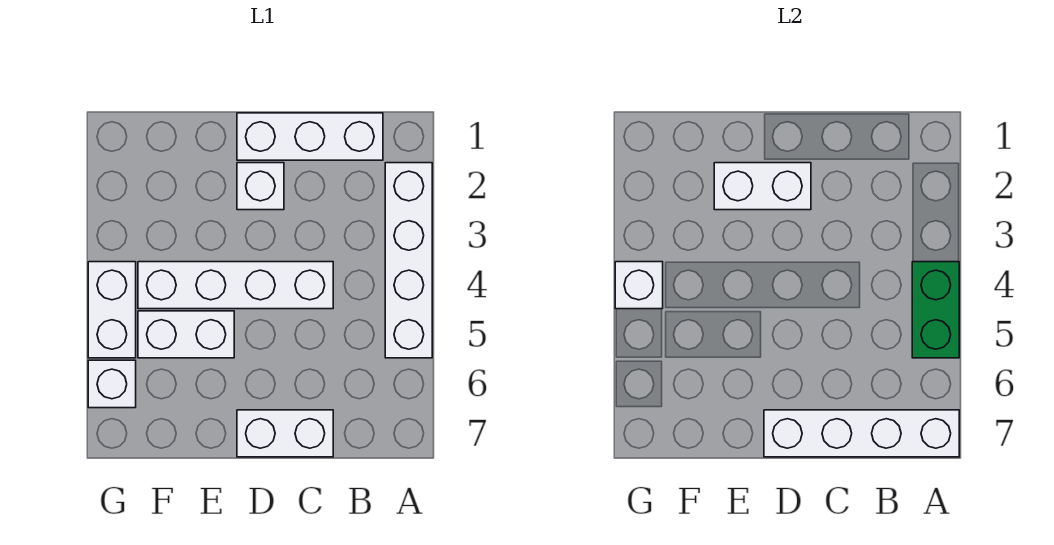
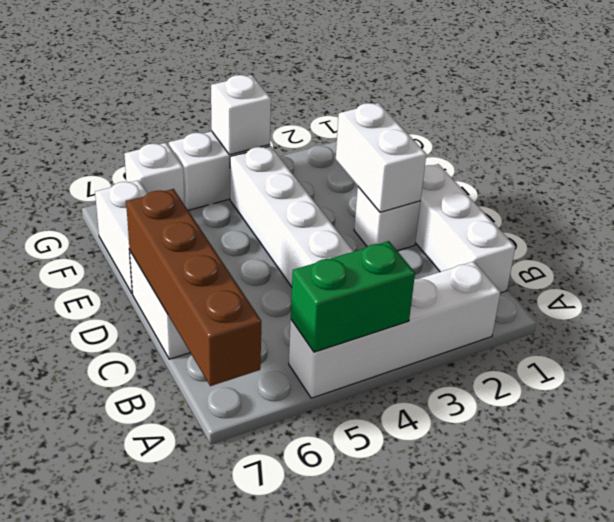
white 1x4 brick [764,410,959,457] -> brown 1x4 brick [126,189,261,386]
white 1x2 brick [138,311,234,358] -> white 1x2 brick moved to [95,180,148,294]

